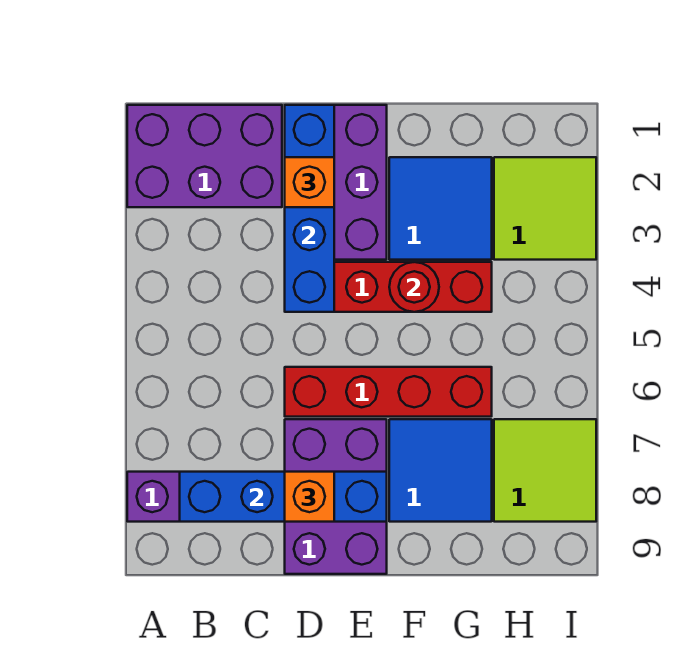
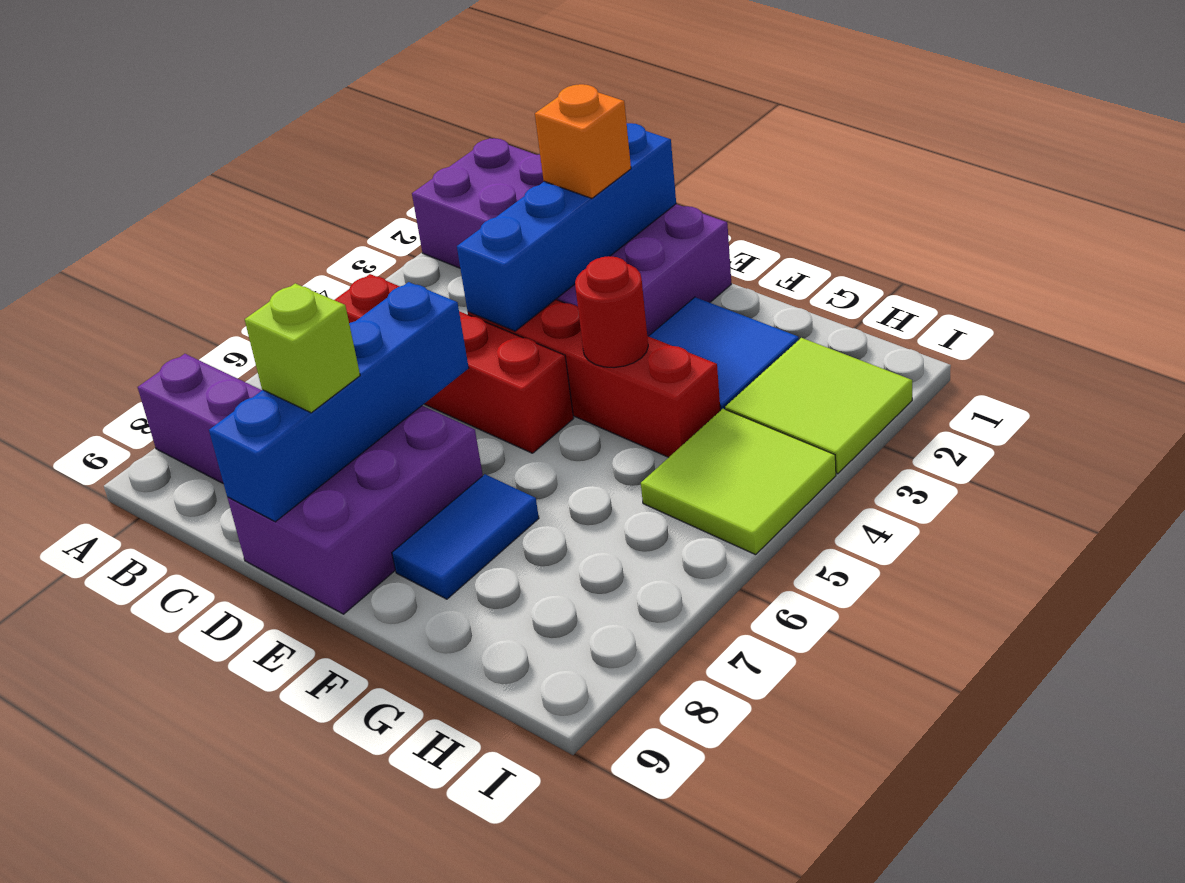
blue 1x4 brick [180,472,387,522] -> blue 1x4 brick turned to [209,282,469,522]
red 1x4 brick [285,367,492,417] -> red 1x4 brick moved to [335,274,574,453]
orange 1x1 brick [285,472,334,522] -> lime 1x1 brick [245,283,360,413]
blue 2x2 tile [389,419,492,522] -> blue 1x2 tile [392,474,539,599]
lime 2x2 tile [494,419,596,522] -> lime 2x2 tile moved to [641,409,836,555]

